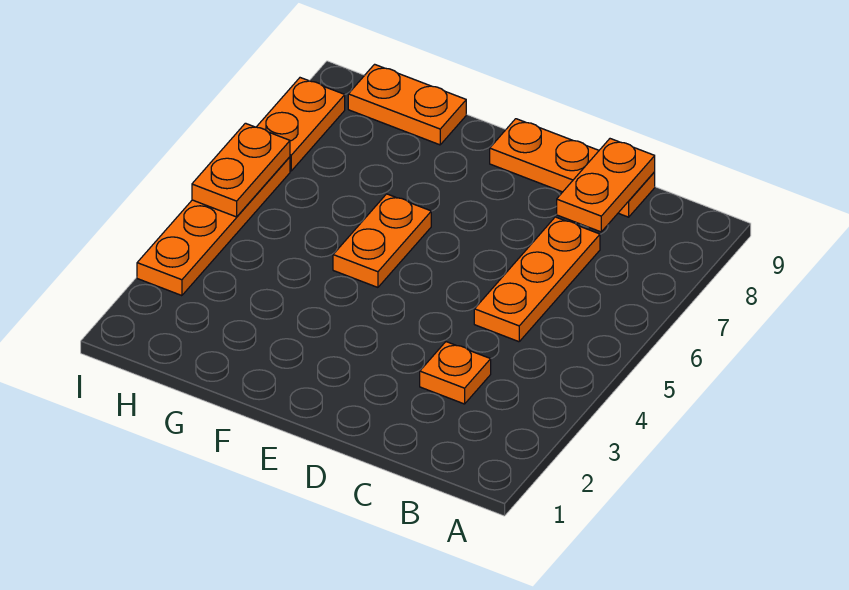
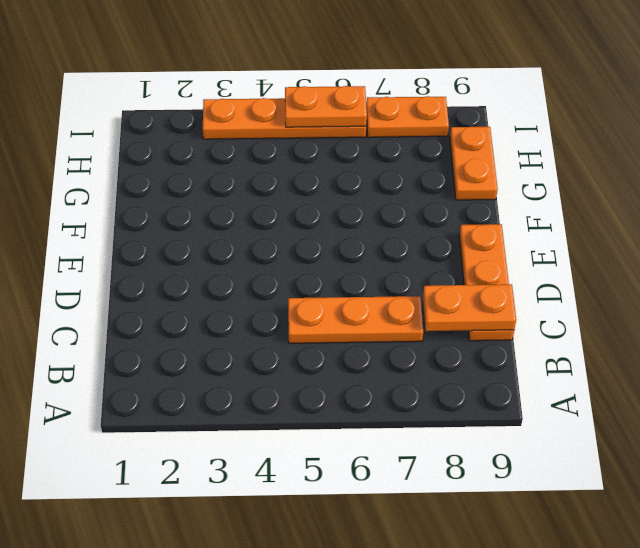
orange 1x1 plate [420,342,491,404] -> none
orange 1x2 plate [333,194,431,287] -> none

